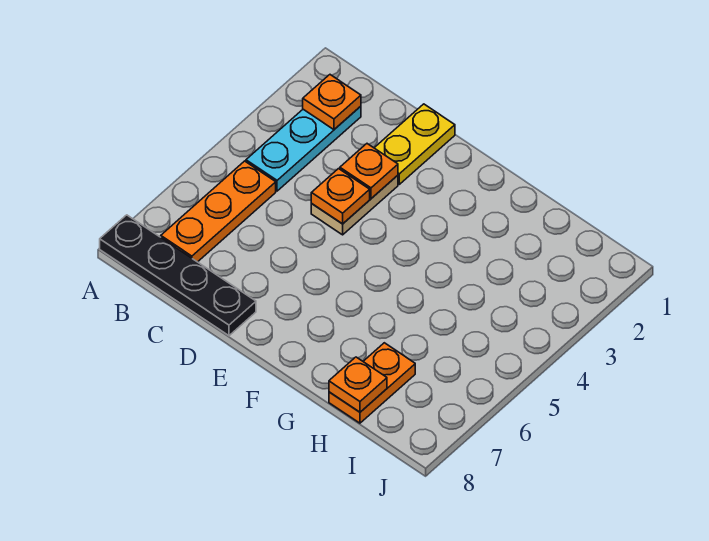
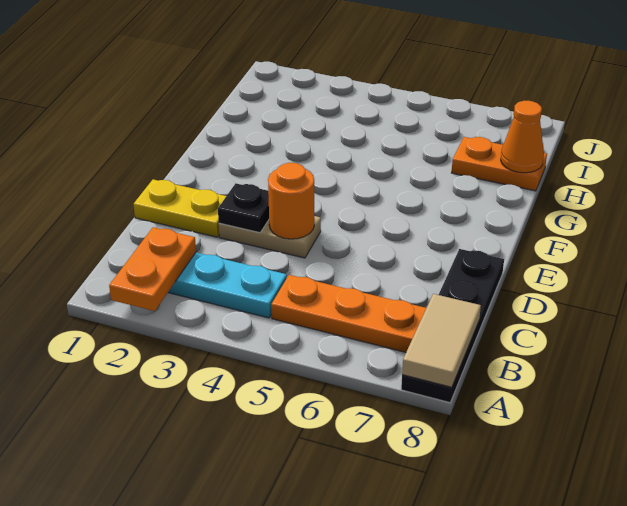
none -> tan 1x2 tile [402,294,481,387]
orange 1x1 plate [303,75,361,130] -> orange 1x2 plate [109,227,196,311]
orange 1x1 plate [340,144,398,198] -> black 1x1 plate [218,183,269,233]
orange 1x1 plate [311,169,370,224] -> orange 1x1 round brick [268,163,314,239]
orange 1x1 plate [329,357,387,412] -> orange 1x1 cone [501,101,544,173]

